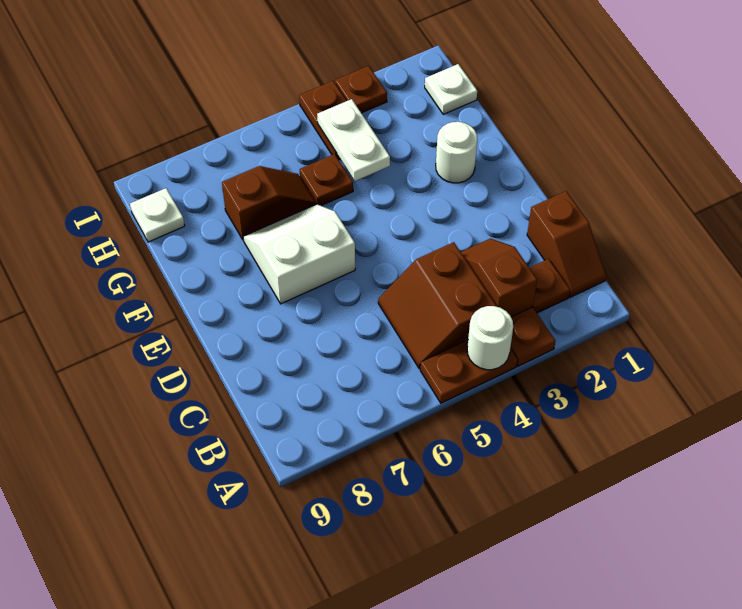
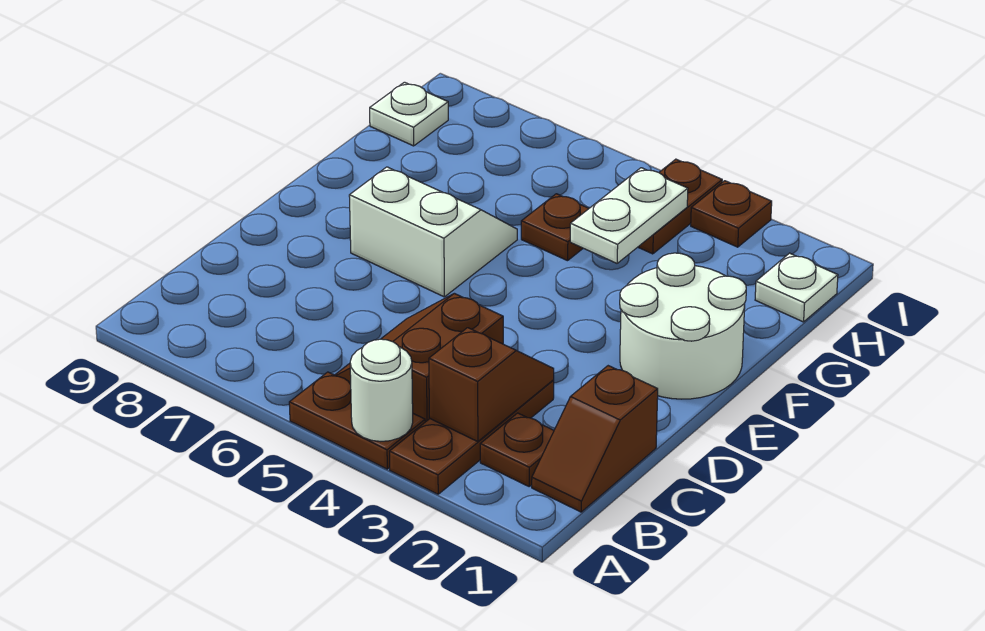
white 1x1 round brick [436,122,477,183] -> white 2x2 round brick [620,253,746,399]
brown 1x2 slope [222,166,316,239] -> none

